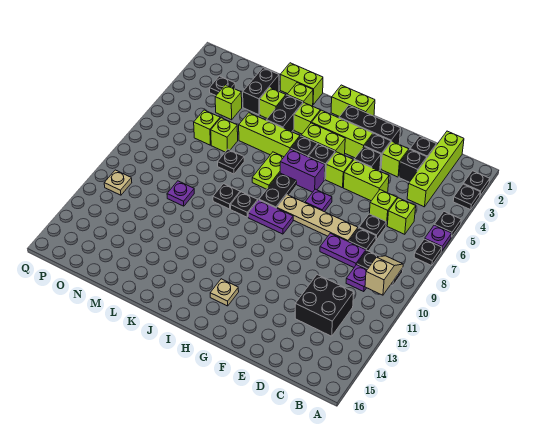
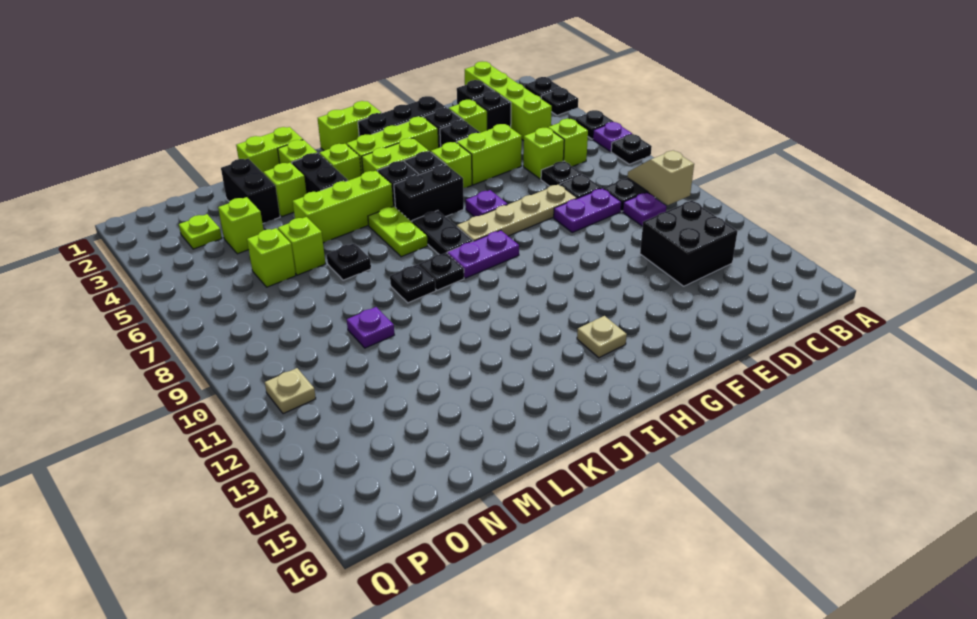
purple 1x2 brick [280,149,325,192] -> black 1x2 brick [394,165,464,222]
black 1x1 plate [209,76,235,95] -> lime 1x1 plate [179,214,222,249]

